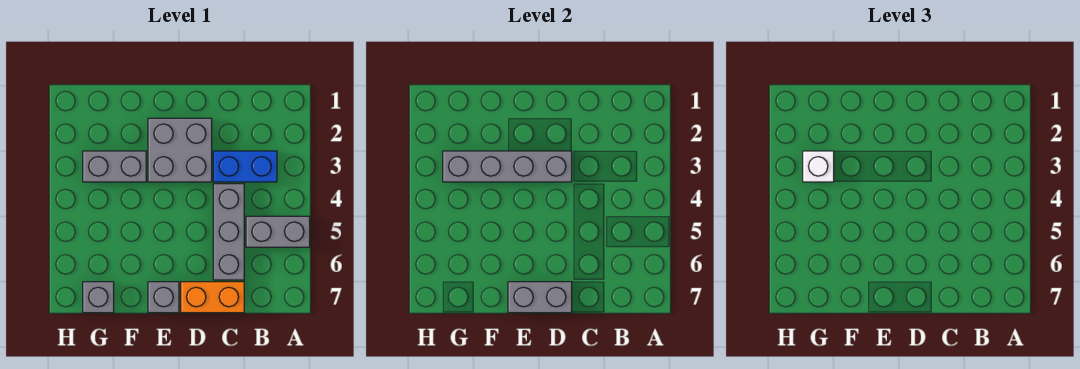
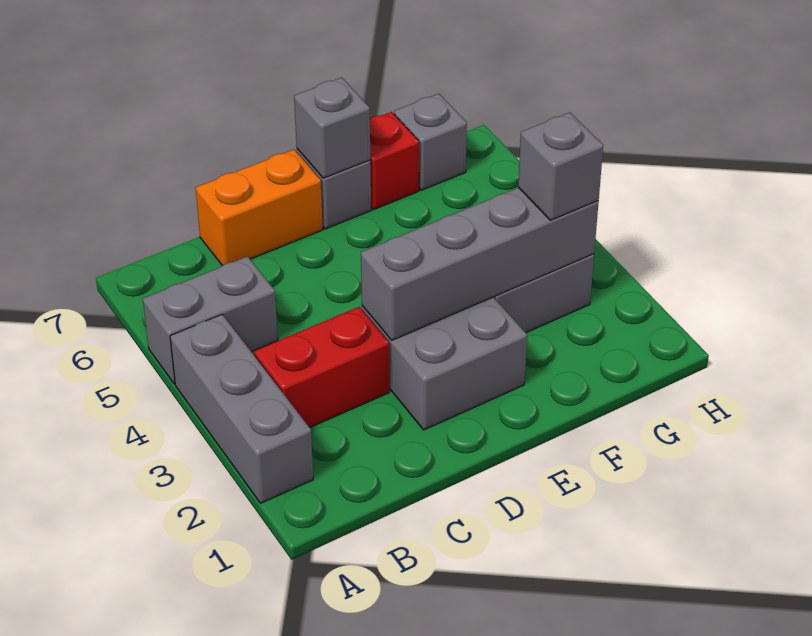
blue 1x2 brick [213,151,277,182] -> red 1x2 brick [254,307,389,428]
grey 1x3 brick [213,184,244,280] -> grey 1x3 brick moved to [170,314,313,503]
grey 1x2 brick [508,282,572,313] -> grey 1x1 brick [294,78,370,178]
none -> red 1x1 brick [370,112,419,209]
white 1x1 brick [803,151,834,182] -> grey 1x1 brick [518,112,603,220]

